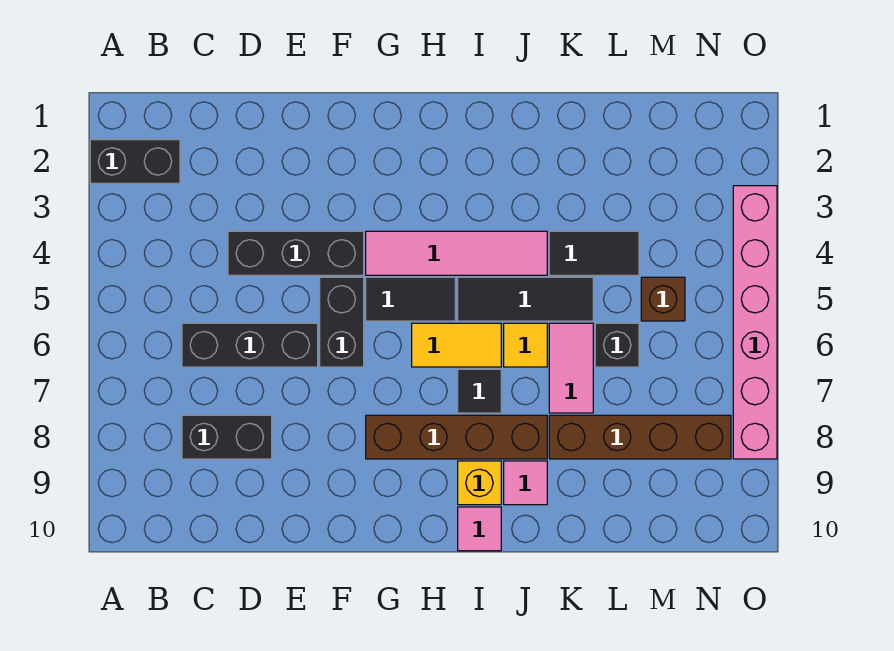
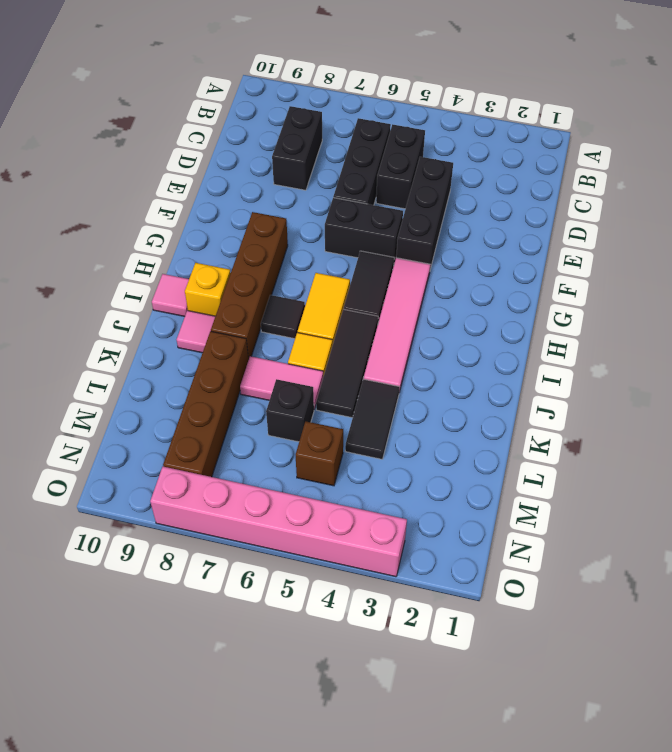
black 1x2 brick [90,140,180,183] -> black 1x2 brick moved to [376,124,425,209]

